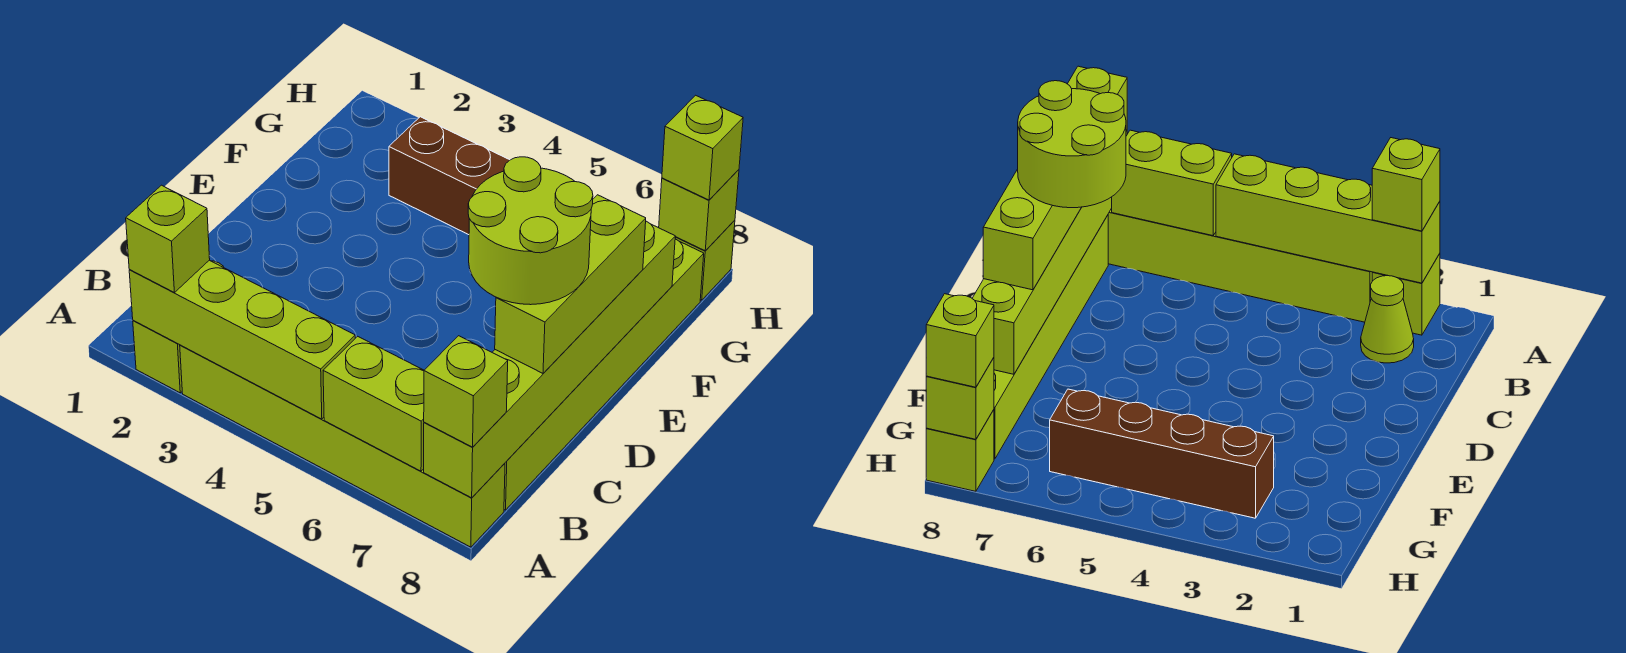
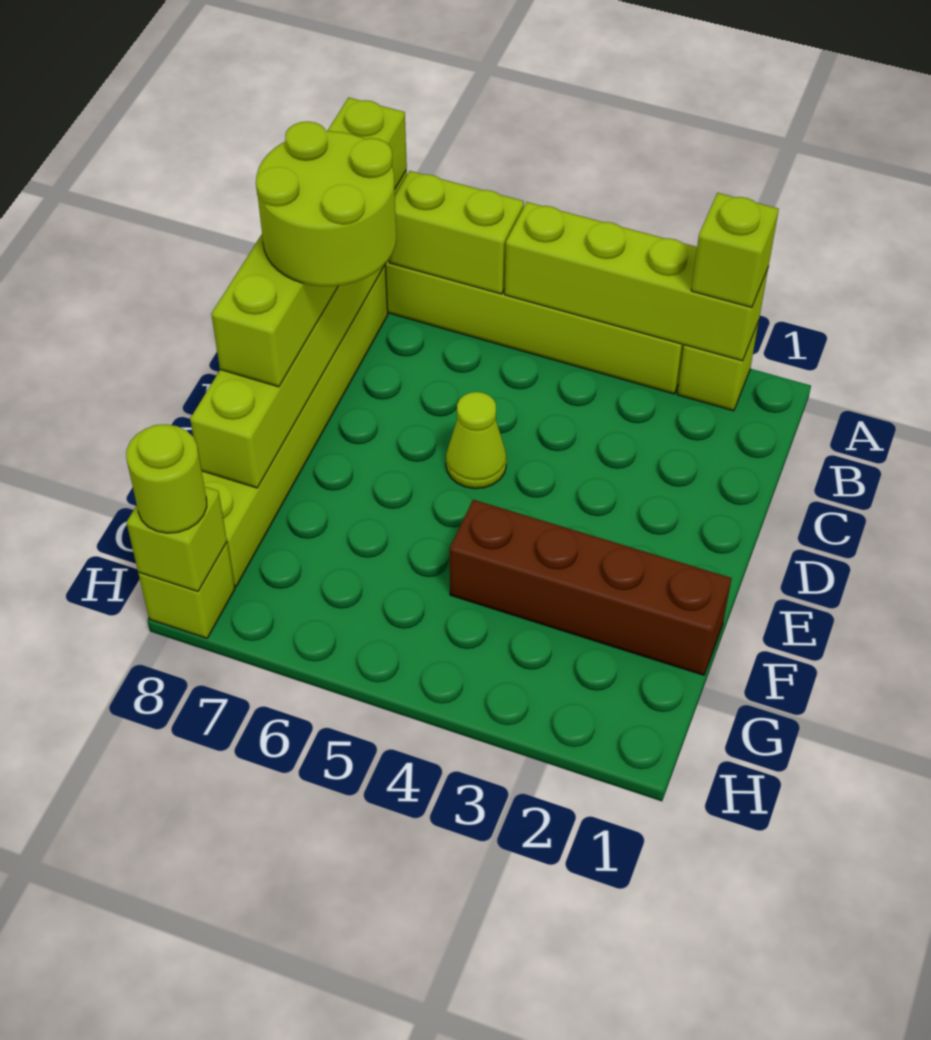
lime 1x1 cone [1361,276,1414,363] -> lime 1x1 cone moved to [446,392,507,489]
brown 1x4 brick [389,117,509,235] -> brown 1x4 brick moved to [450,500,732,675]
lime 1x1 brick [662,95,743,200] -> lime 1x1 round brick [126,424,207,533]

